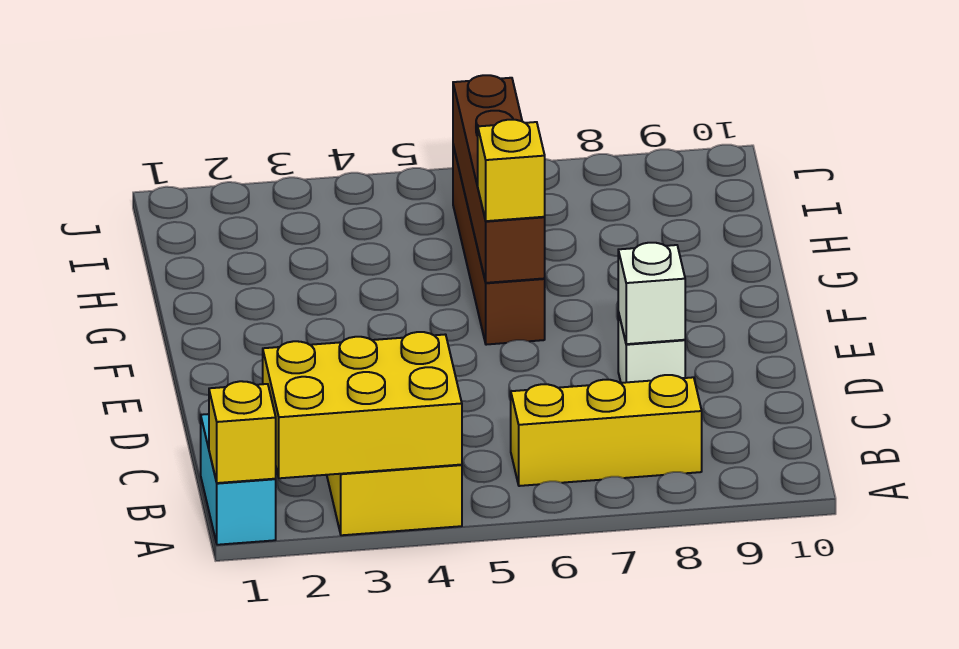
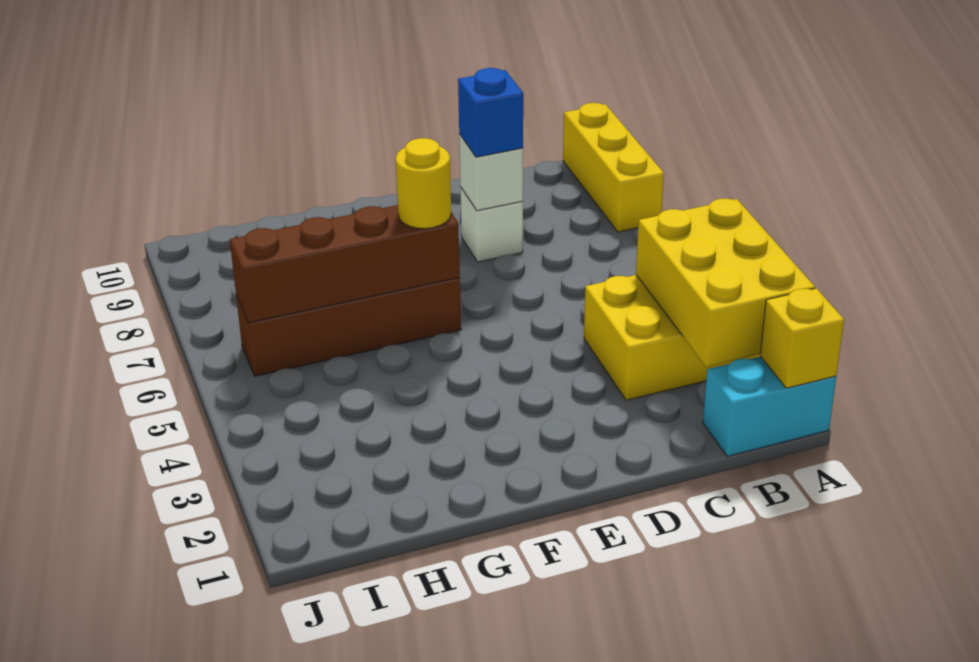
yellow 1x3 brick [511,375,702,486] -> yellow 1x3 brick moved to [563,103,664,232]
none -> blue 1x1 brick [458,68,523,157]
yellow 1x1 brick [478,120,545,221] -> yellow 1x1 round brick [396,138,451,229]

